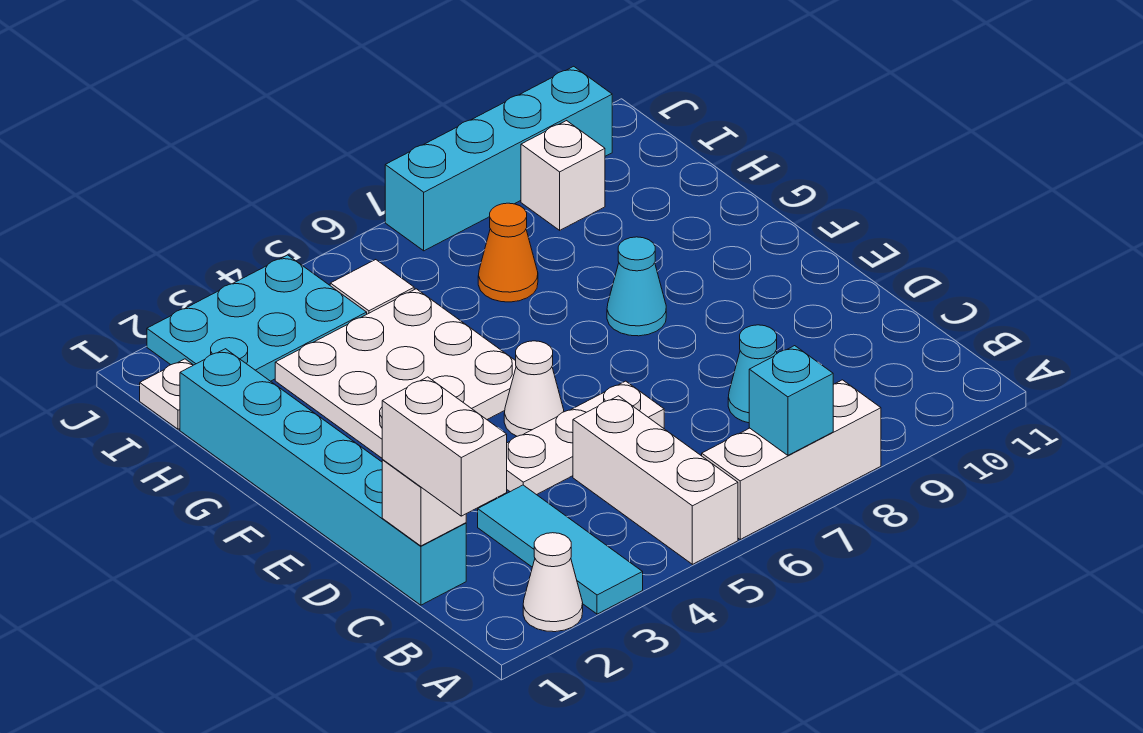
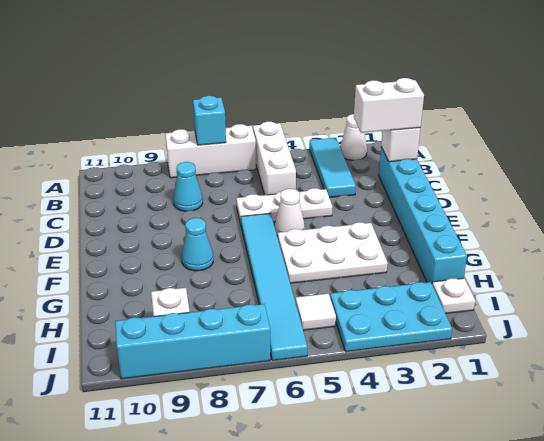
white 1x2 brick [382,377,507,516] -> white 1x2 brick turned to [354,78,424,133]
none -> cyan 1x6 tile [241,213,308,361]
white 3x3 plate [275,289,516,458] -> white 2x3 plate [278,222,388,283]
orange 1x1 cone [478,203,538,302] -> none

